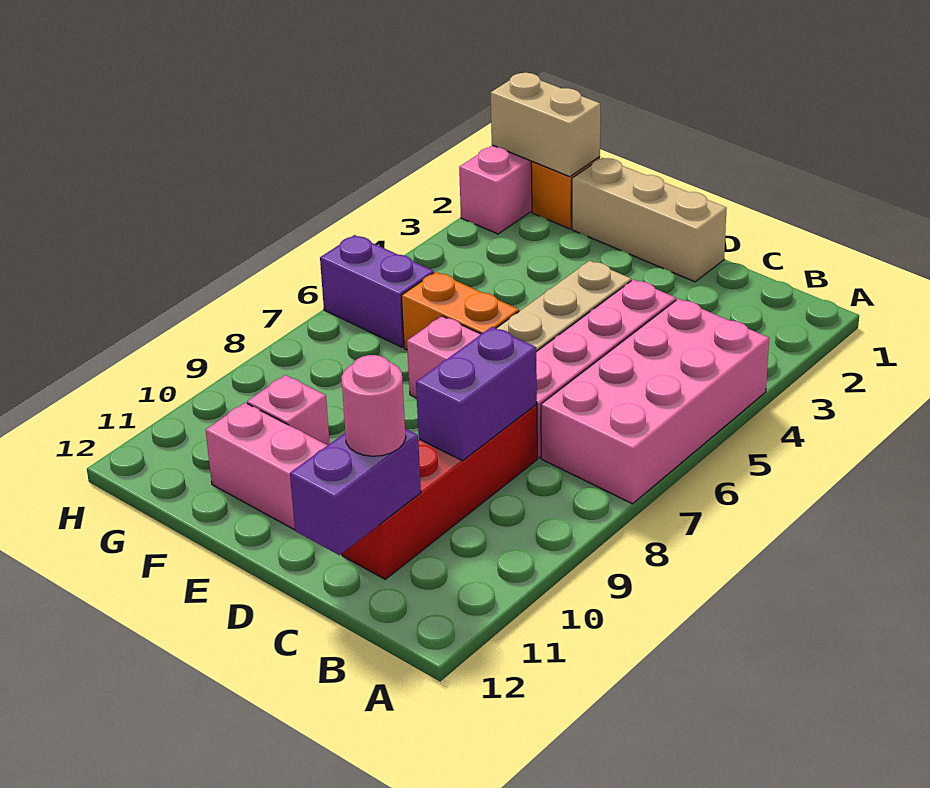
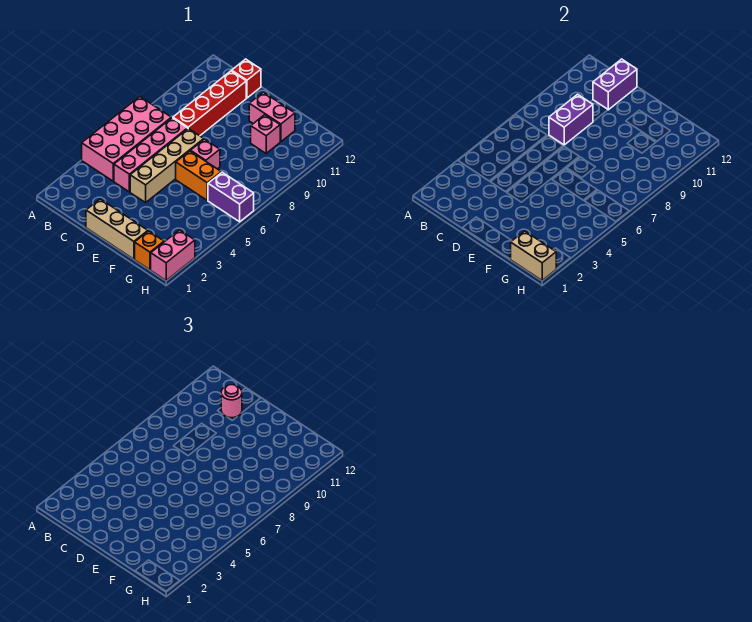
none -> red 1x1 brick [232,59,261,98]

